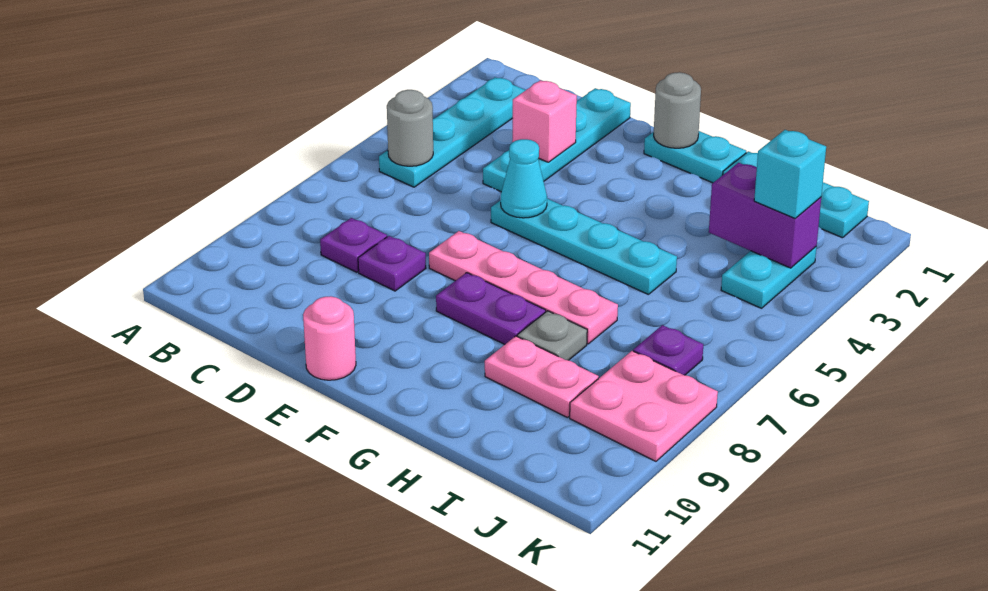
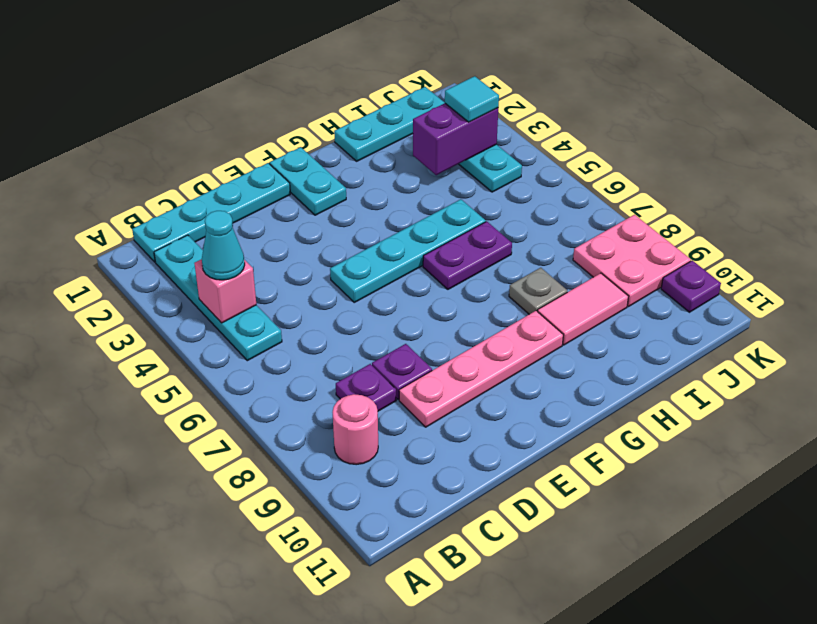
grey 1x1 round brick [387,90,433,166] -> none
cyan 1x4 plate [483,88,631,192] -> cyan 1x4 plate turned to [132,163,290,262]
pink 1x1 brick [512,80,577,162] -> pink 1x1 brick moved to [194,259,256,323]
cyan 1x1 cone [501,139,547,218] -> cyan 1x1 cone moved to [202,211,245,280]
pink 1x4 plate [429,231,618,344] -> pink 1x4 plate moved to [399,311,563,427]
pink 1x1 round brick [303,296,356,380] -> pink 1x1 round brick moved to [333,394,378,465]
cyan 1x2 plate [644,131,746,183] -> cyan 1x2 plate turned to [270,147,346,215]
grey 1x1 round brick [654,72,701,148] -> none
purple 1x2 plate [436,273,546,344] -> purple 1x2 plate moved to [423,221,512,289]
pink 1x2 plate [485,336,599,417] -> pink 1x2 tile [538,273,629,345]
cyan 1x1 brick [754,130,826,218] -> cyan 1x1 tile [445,76,499,122]
purple 1x1 plate [633,325,703,375] -> purple 1x1 plate moved to [661,260,721,312]

